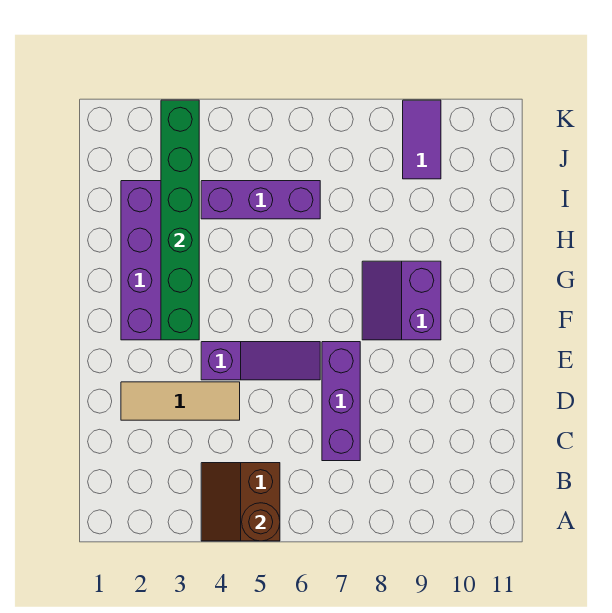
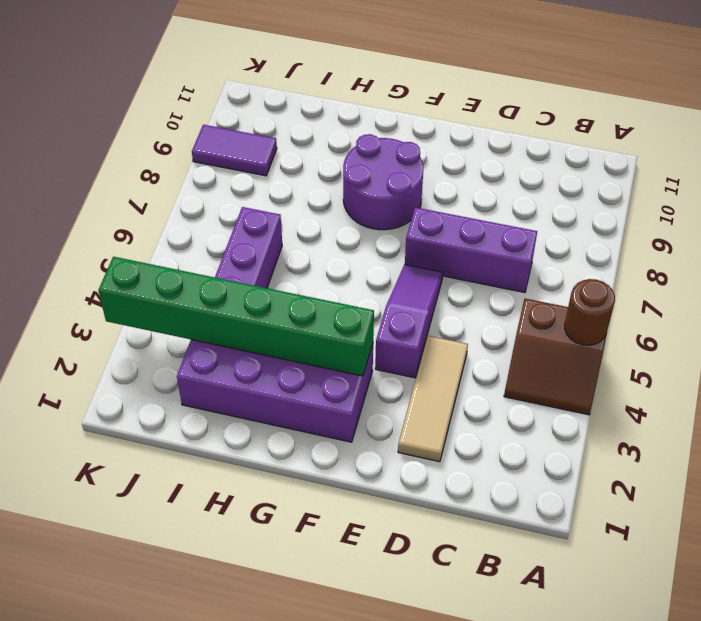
purple 2x2 slope [362,261,441,340] -> purple 2x2 round brick [343,134,423,230]

